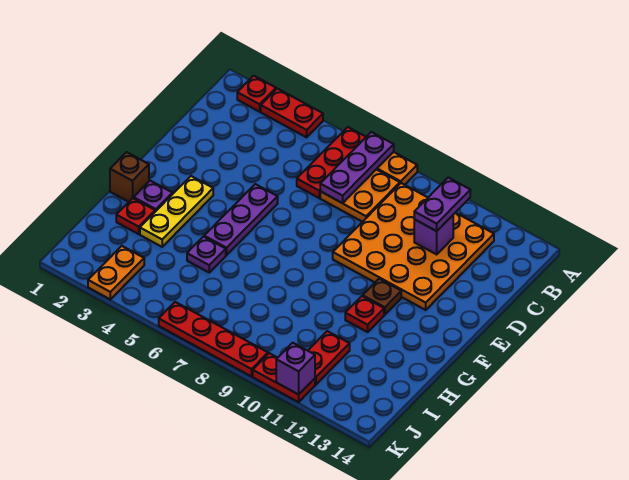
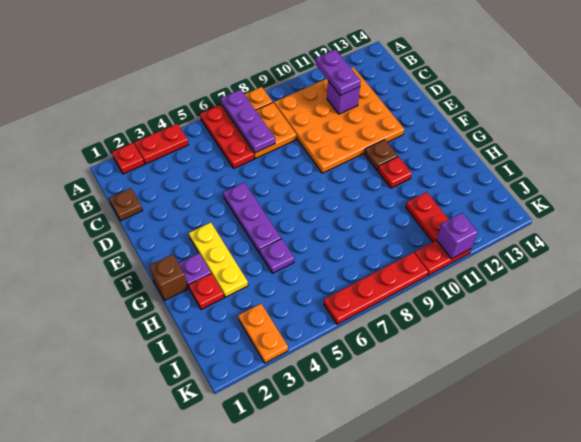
none -> brown 1x1 plate [109,188,143,221]

